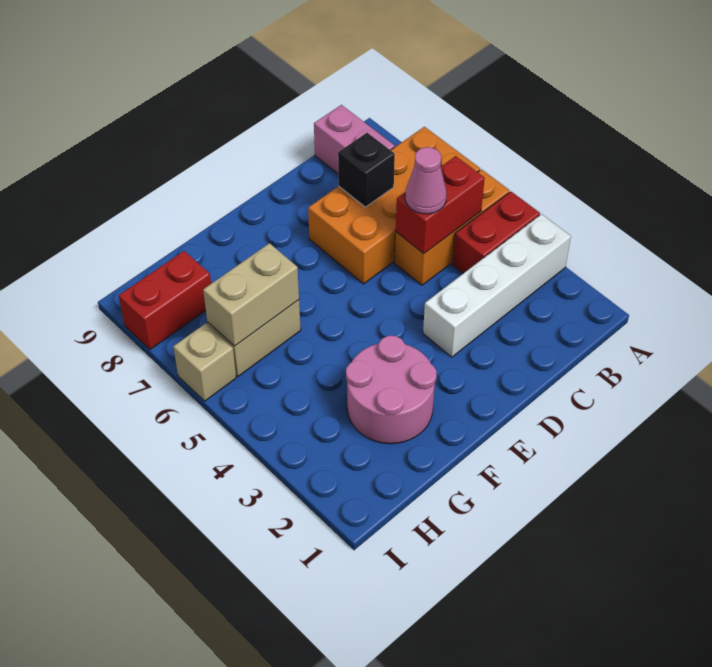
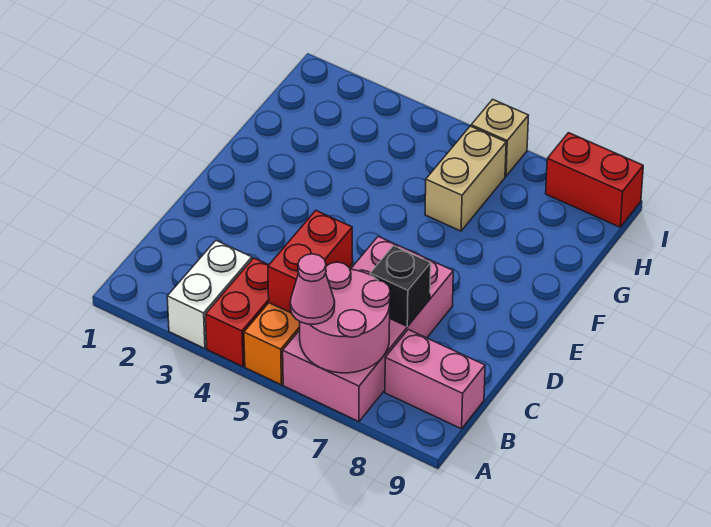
white 1x4 brick [423,214,571,357] -> white 1x2 brick [167,241,252,348]
orange 2x4 brick [308,127,480,284] -> pink 2x4 brick [283,236,453,422]
pink 1x1 cone [405,147,446,214] -> pink 1x1 cone moved to [290,254,335,324]
pink 2x2 round brick [346,336,436,444] -> pink 2x2 round brick moved to [300,262,390,373]
tan 1x2 brick [203,243,299,346] -> none
red 1x2 brick [119,251,211,349] -> red 1x2 brick turned to [546,133,643,227]

